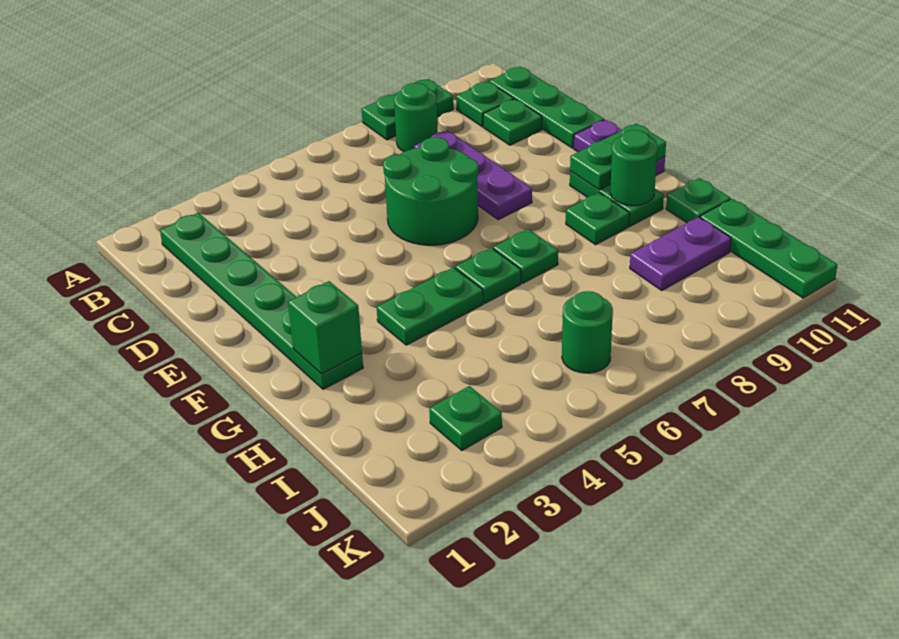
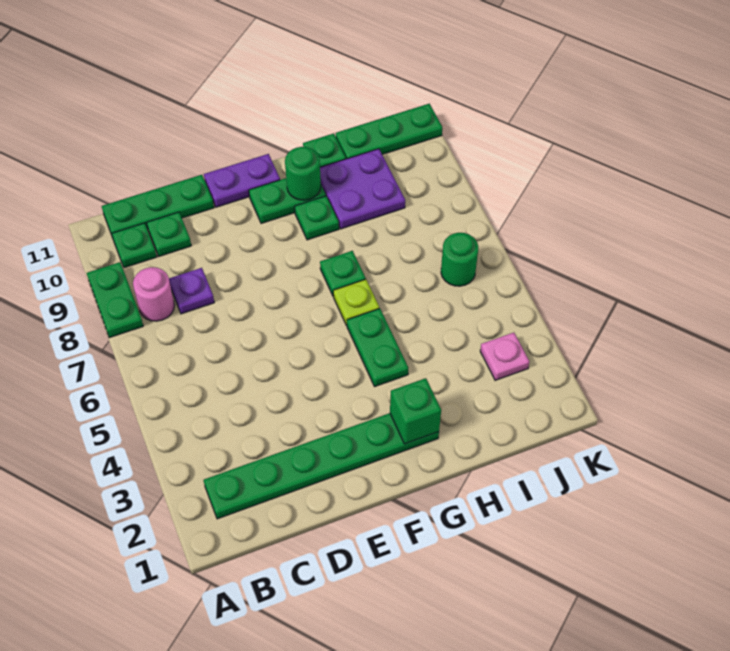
green 1x1 round brick [394,83,438,152] -> pink 1x1 round brick [133,267,175,321]
purple 1x3 plate [414,130,532,220] -> purple 1x1 plate [169,268,214,314]
green 2x2 round brick [383,137,478,245] -> none
green 1x2 plate [570,123,666,190] -> none
green 1x1 plate [455,248,521,303] -> lime 1x1 plate [333,279,379,326]
purple 1x2 plate [630,217,731,290] -> purple 2x2 plate [320,149,405,229]
green 1x1 plate [429,386,502,451] -> pink 1x1 plate [480,333,529,380]

